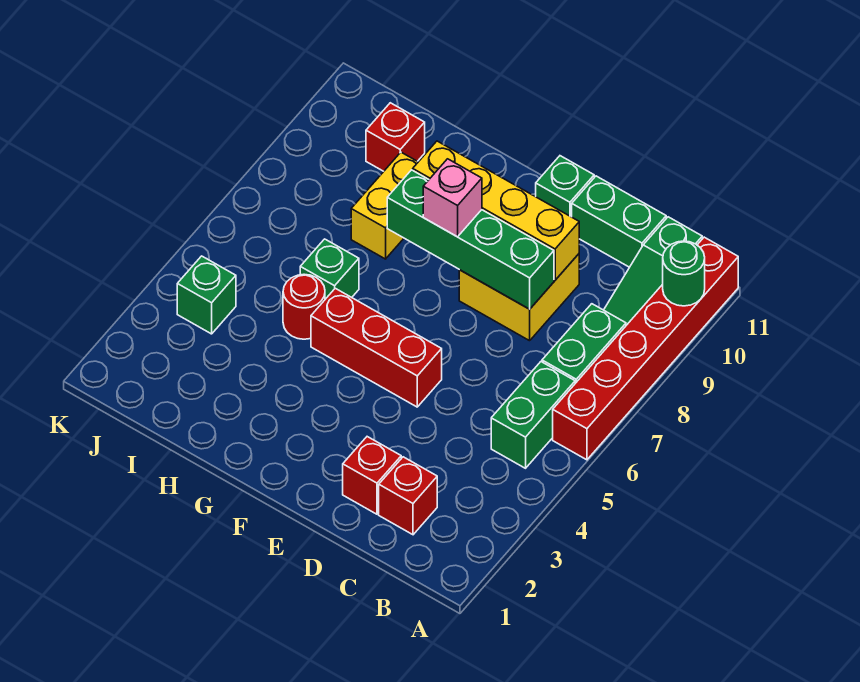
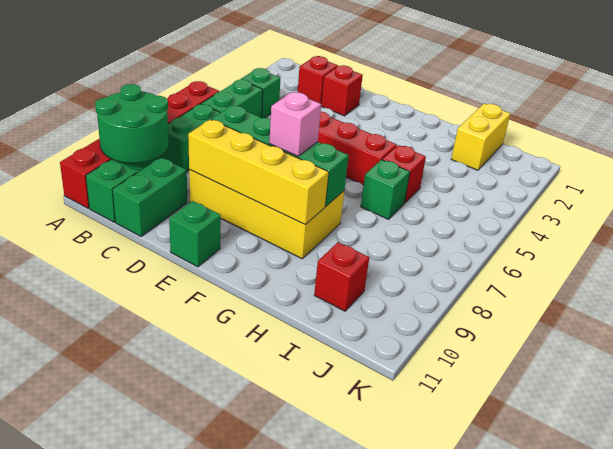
green 1x1 round brick [663,241,705,306] -> green 2x2 round brick [95,84,169,163]
green 1x2 brick [572,176,666,267] -> green 1x2 brick turned to [113,158,187,236]
yellow 2x2 brick [459,254,579,341] -> yellow 2x4 brick [189,170,344,259]
red 1x1 round brick [283,274,325,339] -> red 1x1 brick [382,145,426,203]
yellow 1x2 brick [351,152,418,259] -> yellow 1x2 brick moved to [451,104,510,170]
green 1x1 brick [177,256,236,334] -> green 1x1 brick moved to [240,68,281,118]

